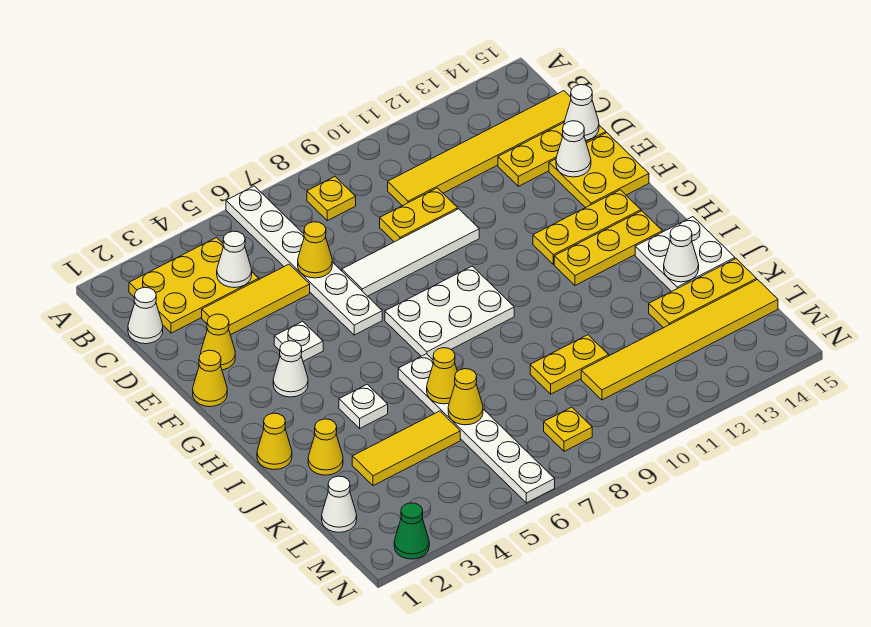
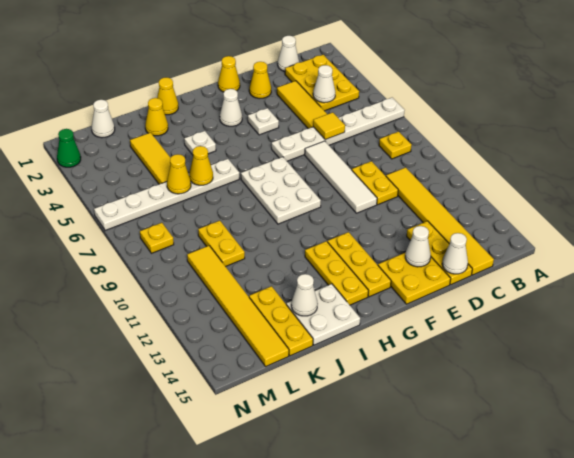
yellow 1x1 cone [298,222,332,278] -> yellow 1x1 tile [313,112,345,140]

